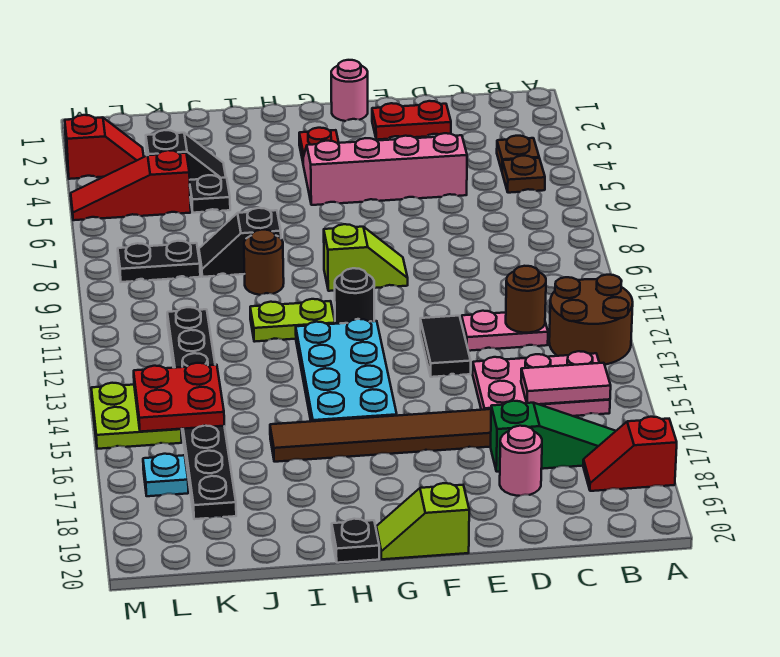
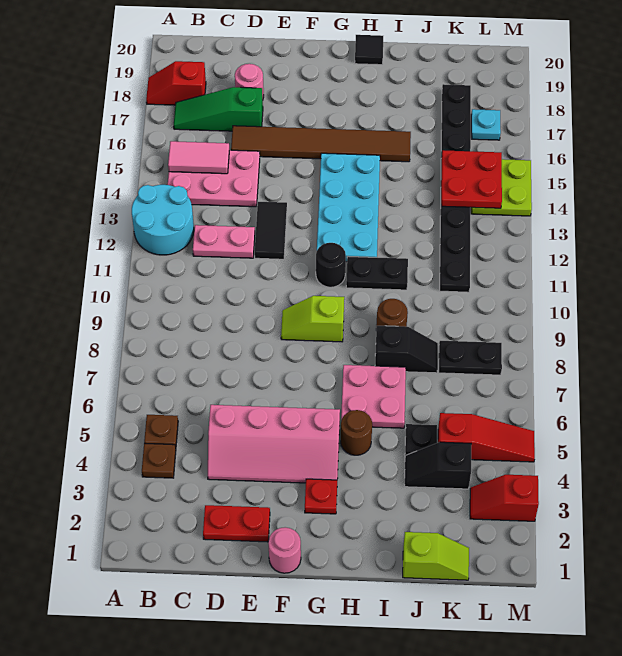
brown 2x2 round brick [549,275,633,365] -> cyan 2x2 round brick [132,185,194,255]
red 1x2 slope [583,417,677,491] -> red 1x2 slope turned to [146,61,206,105]
brown 1x1 round brick [506,266,546,333] -> brown 1x1 round brick moved to [341,410,372,455]
lime 1x2 slope [376,483,469,559] -> lime 1x2 slope moved to [403,532,469,580]
none -> pink 2x2 plate [341,365,406,428]
lime 1x2 plate [250,299,335,342] -> black 1x2 plate [346,256,408,290]
black 1x1 plate [332,519,379,563] -> black 1x1 tile [355,35,383,65]

